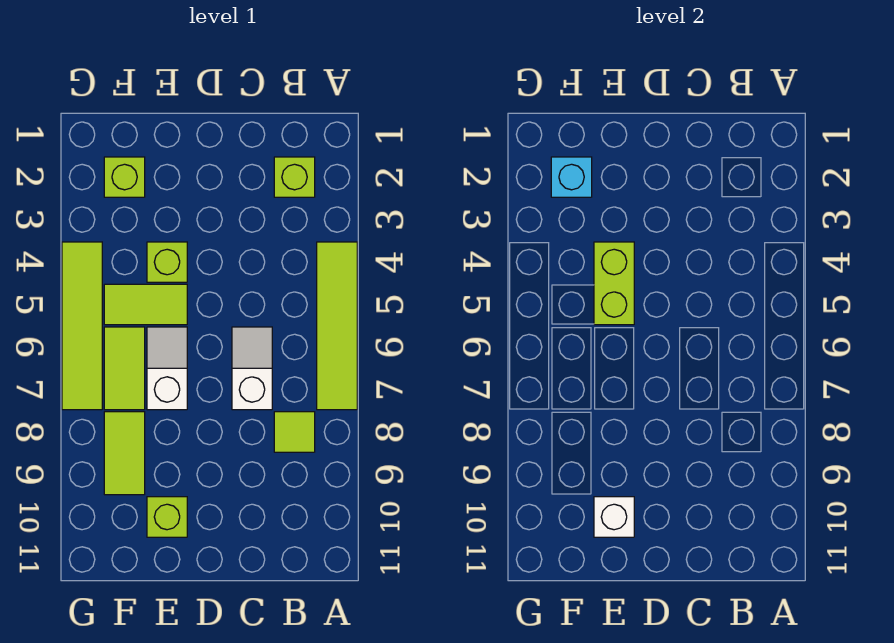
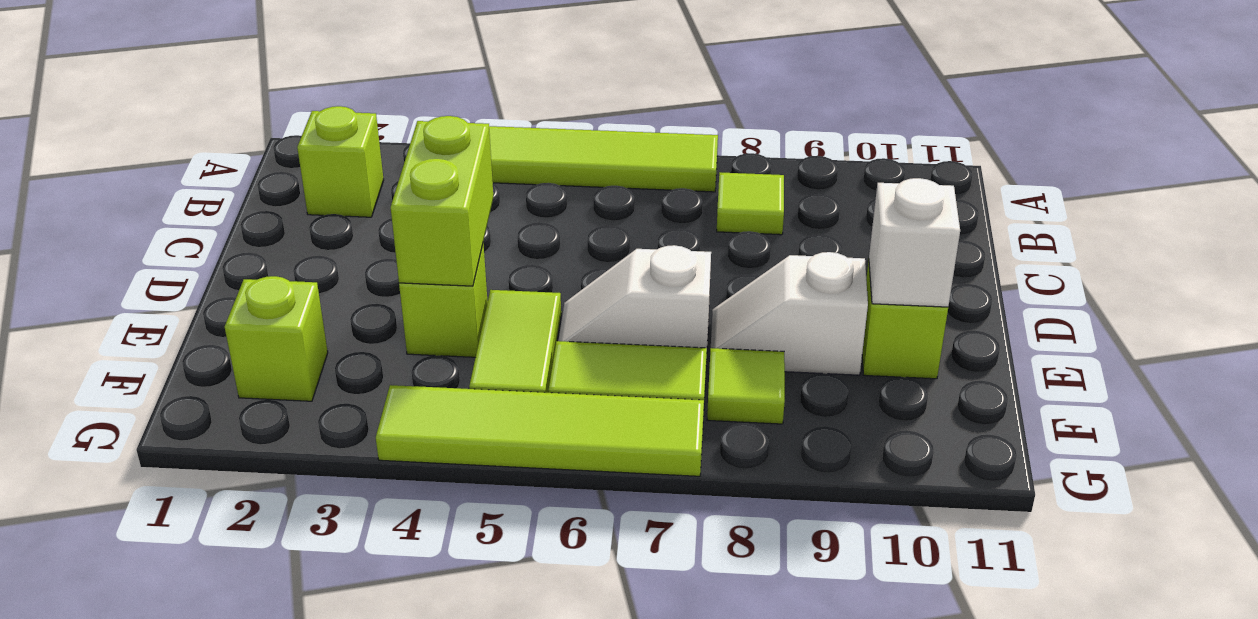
white 1x2 slope [232,327,272,410] -> white 1x2 slope moved to [711,252,868,375]
lime 1x2 brick [594,242,634,325] -> lime 1x2 brick turned to [391,116,493,286]
cyan 1x1 brick [551,157,592,197] -> none
lime 1x2 tile [104,412,145,495] -> lime 1x1 tile [707,348,785,424]

